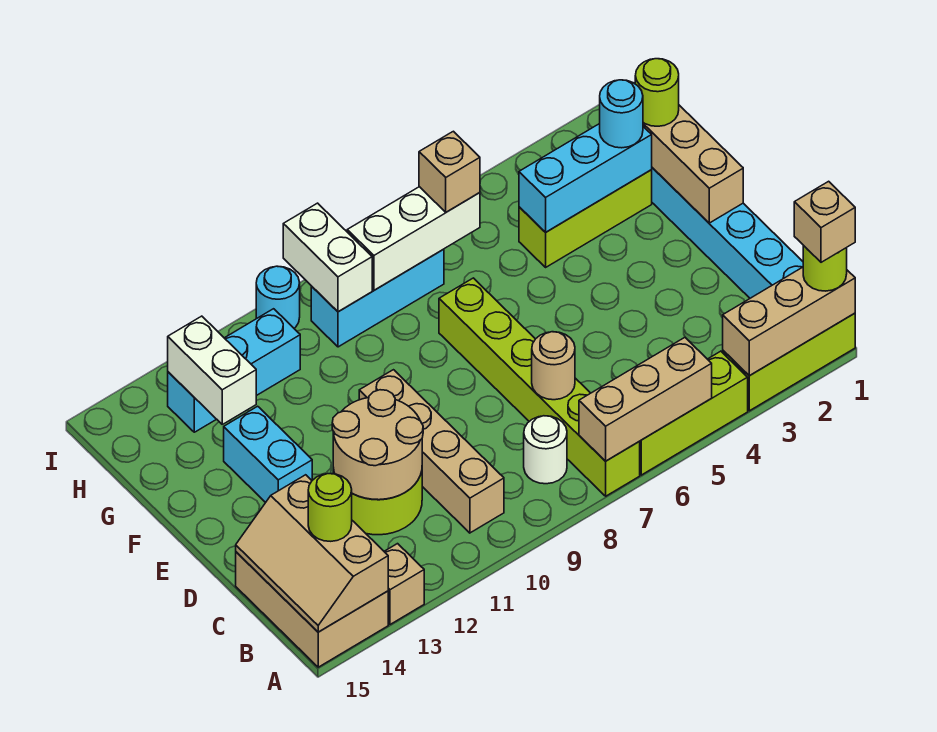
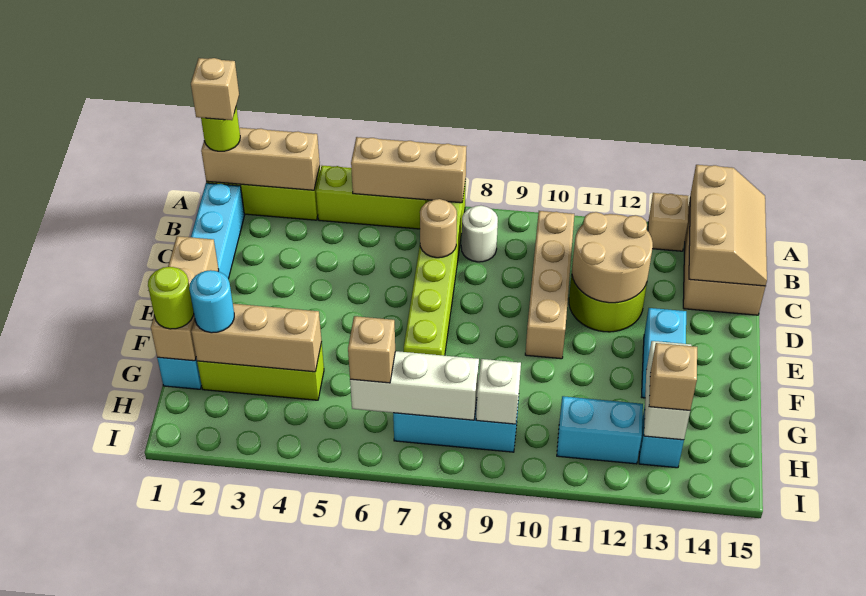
lime 1x1 round brick [308,474,352,541] -> none
cyan 1x3 brick [519,124,652,232] -> tan 1x3 brick [191,304,322,372]
white 1x2 brick [283,203,372,312] -> white 1x1 brick [476,359,521,424]
none -> tan 1x1 brick [649,343,697,410]
cyan 1x1 round brick [256,266,300,328] -> none

